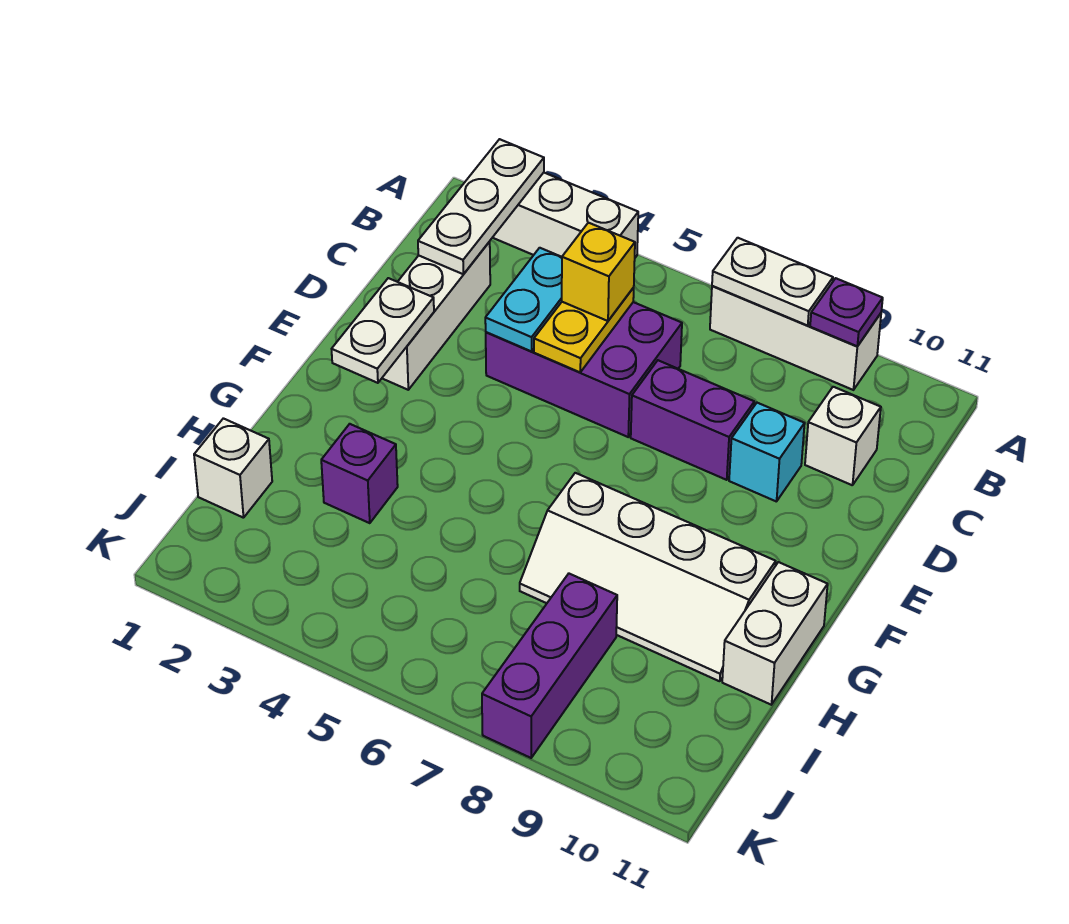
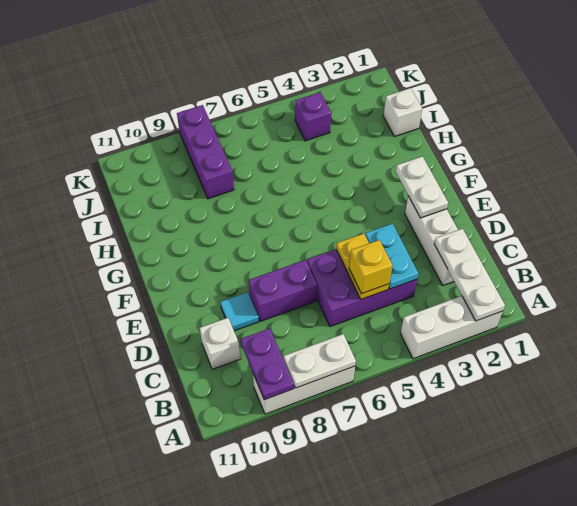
purple 1x1 plate [810,278,883,346] -> purple 1x2 plate [241,328,294,400]
cyan 1x1 brick [729,403,805,502] -> cyan 1x1 tile [220,292,259,331]
white 2x4 slope [520,473,776,681] -> none
white 1x2 brick [722,562,828,705] -> none
purple 1x1 brick [321,424,398,523] -> purple 1x1 brick moved to [295,92,331,141]

